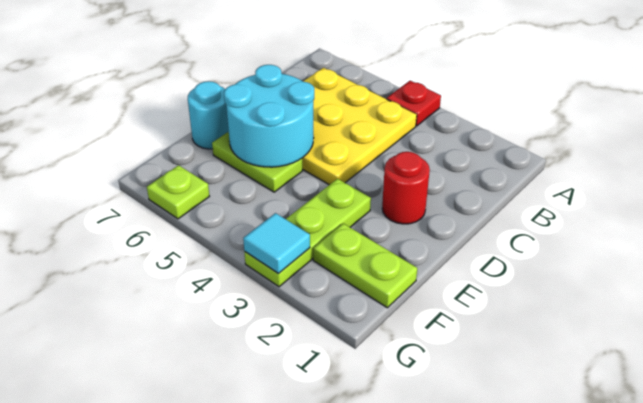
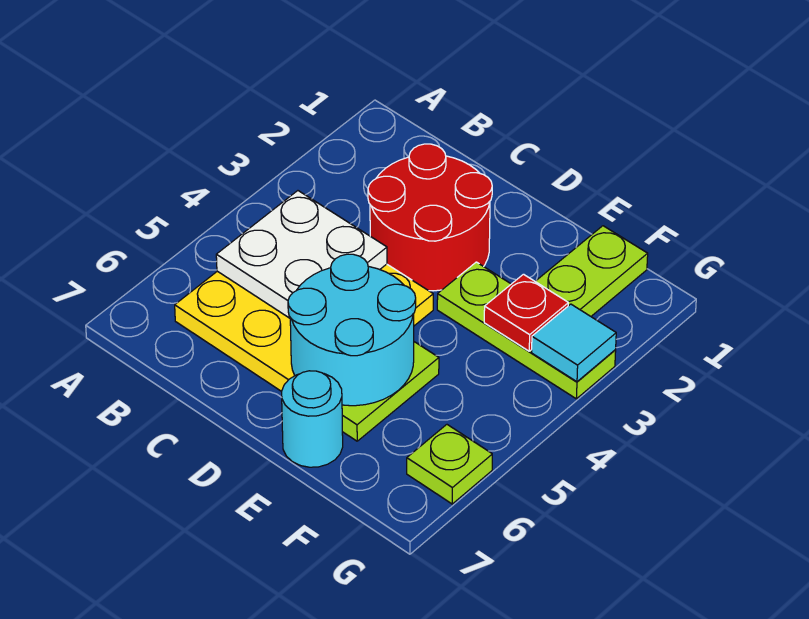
red 1x1 plate [387,81,441,126] -> red 1x1 plate moved to [484,274,568,351]
none -> white 2x2 plate [216,191,387,318]
red 1x1 round brick [382,152,430,224] -> red 2x2 round brick [368,144,492,291]

